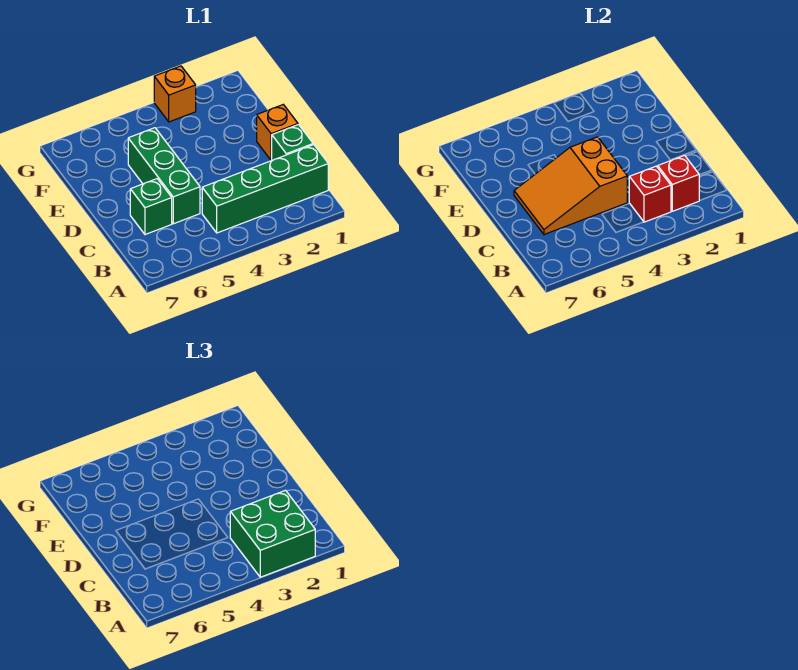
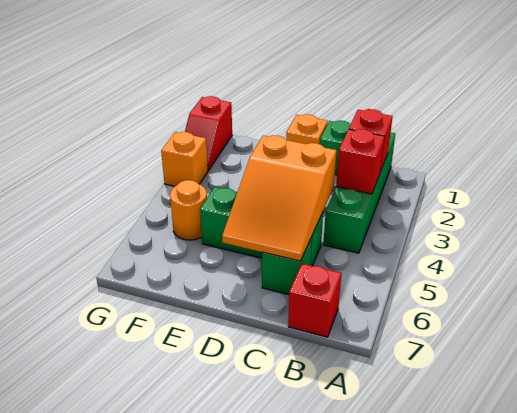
green 2x2 brick [230,490,315,577] -> none
none -> red 1x1 brick [288,264,342,337]
none -> orange 1x1 round brick [170,180,207,240]
none -> red 1x2 slope [185,96,232,171]

